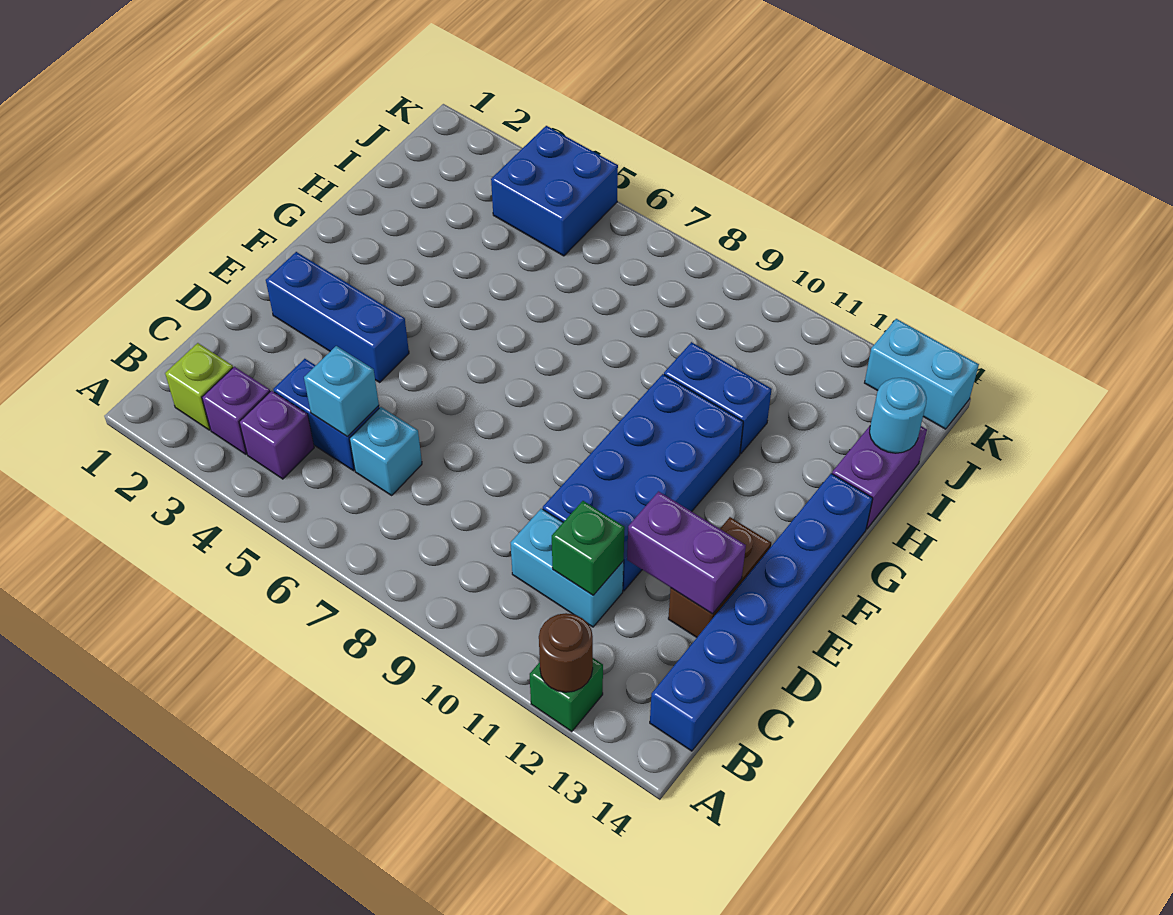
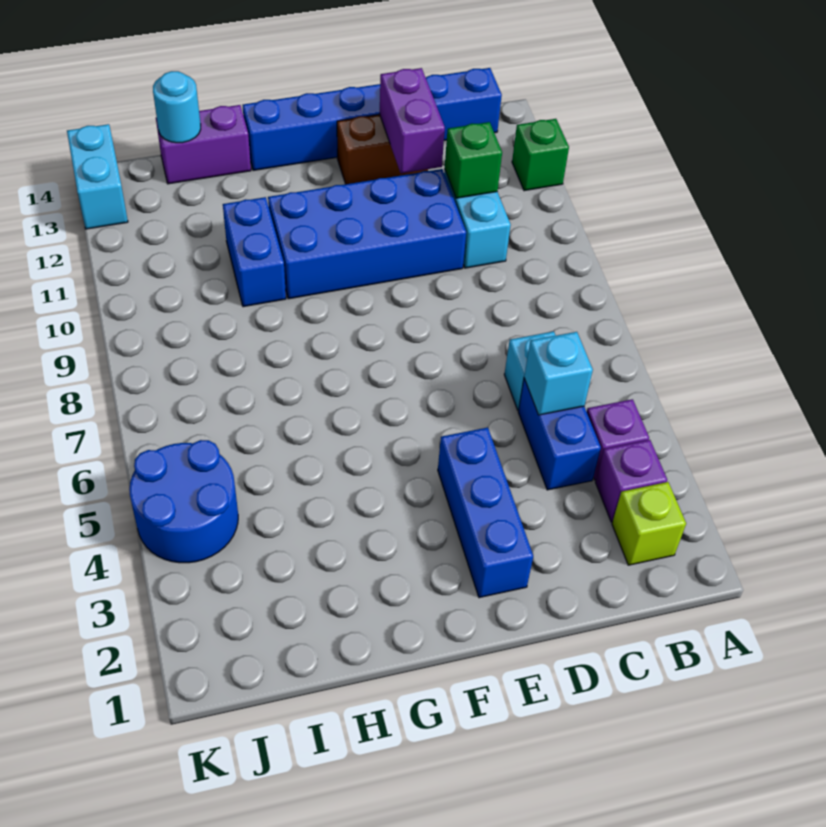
brown 1x1 round brick [539,613,593,692] -> none
blue 2x2 brick [491,126,618,256] -> blue 2x2 round brick [129,440,238,563]

